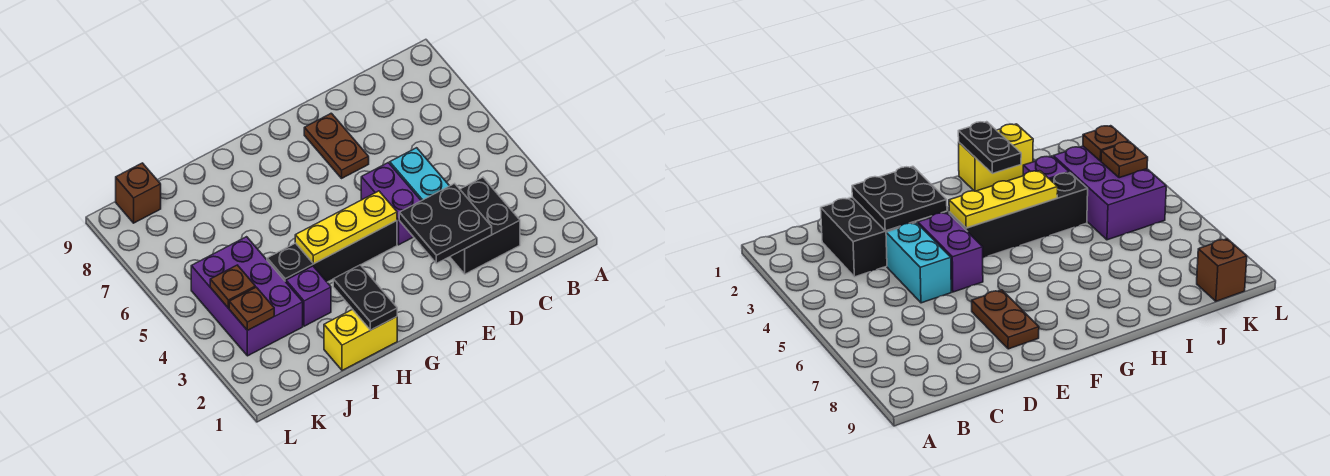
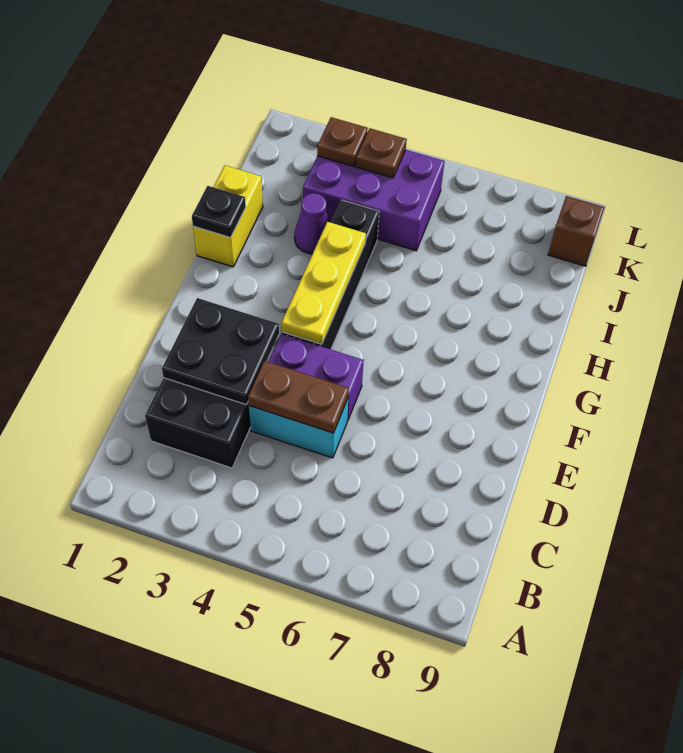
brown 1x2 plate [304,113,369,178] -> brown 1x2 plate moved to [248,361,349,433]
black 1x2 plate [333,265,397,330] -> black 1x1 plate [192,186,246,238]
purple 1x1 brick [286,266,331,326] -> purple 1x1 cone [294,193,330,254]

